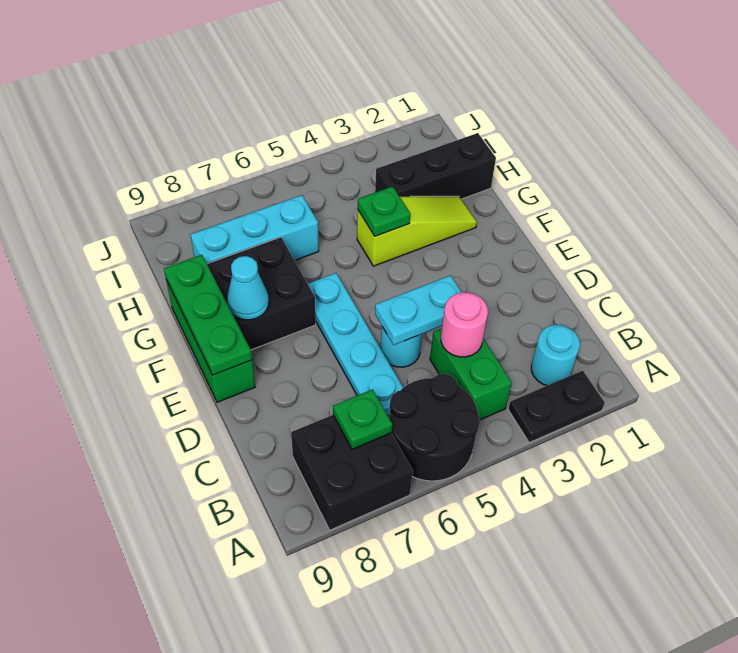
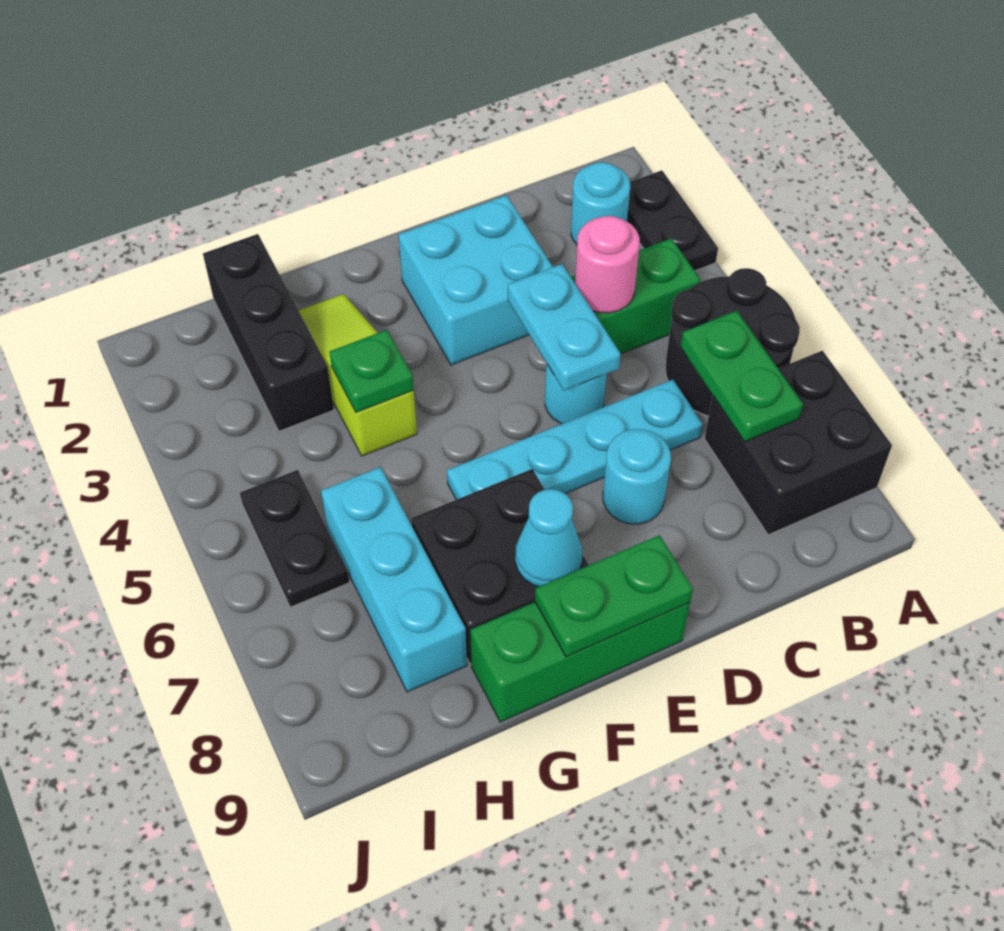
green 1x1 plate [333,389,392,449] -> green 1x2 plate [681,311,803,442]
none -> cyan 2x2 brick [399,195,553,365]
none -> cyan 1x1 round brick [603,429,671,524]
green 1x3 plate [164,255,252,375] -> green 1x2 plate [535,535,693,657]
none -> black 1x2 plate [240,470,349,607]

